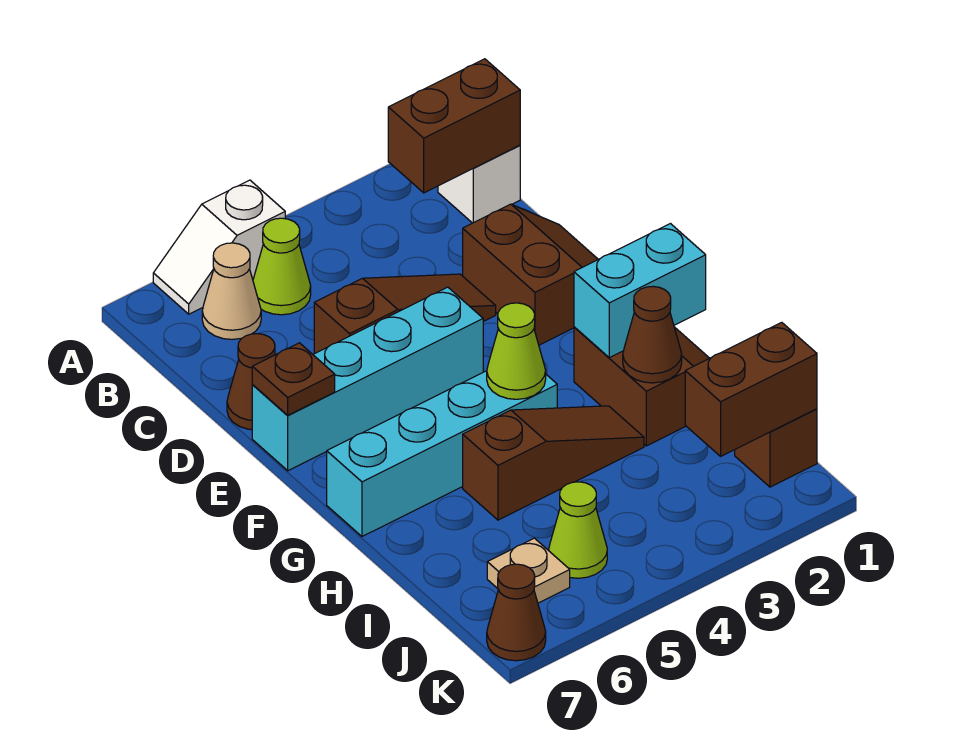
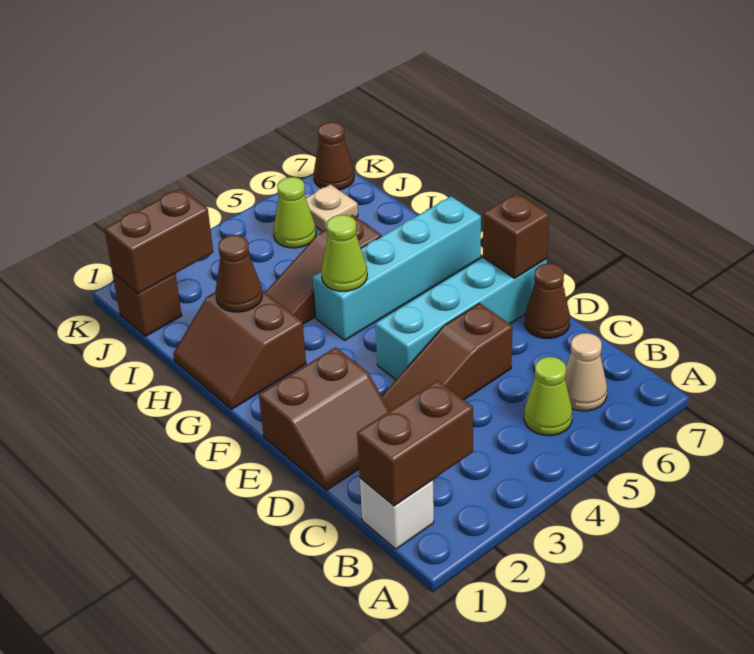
white 1x2 slope [153,180,285,314] -> none
brown 2x2 slope [463,204,598,345] -> brown 2x2 slope turned to [259,347,390,490]
brown 1x1 plate [252,343,335,415] -> brown 1x1 brick [483,193,549,278]
cyan 1x2 brick [574,224,706,358] -> none

